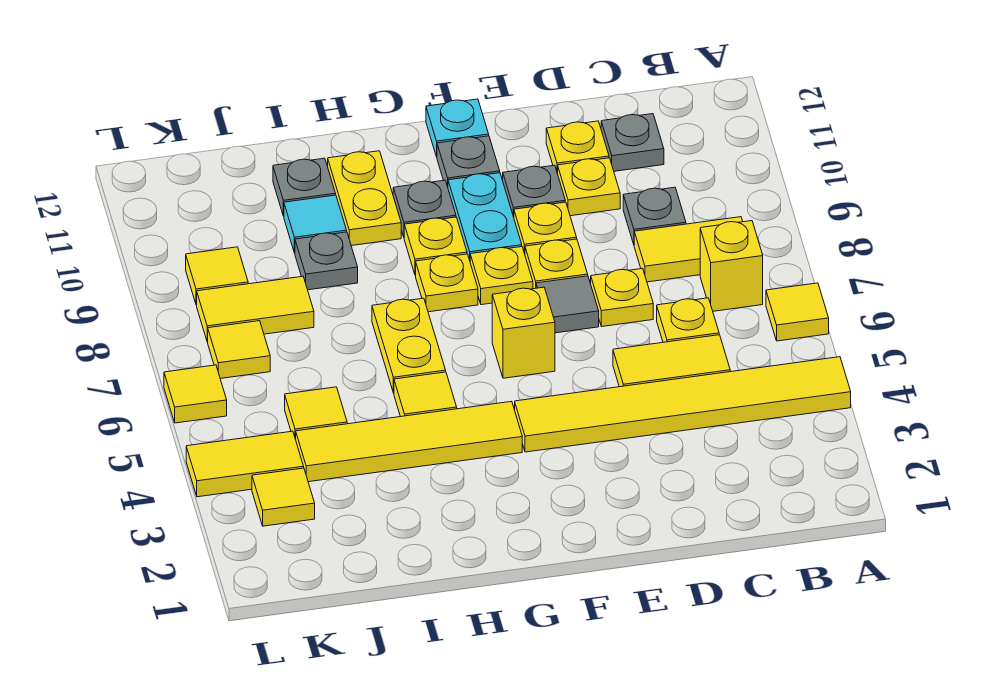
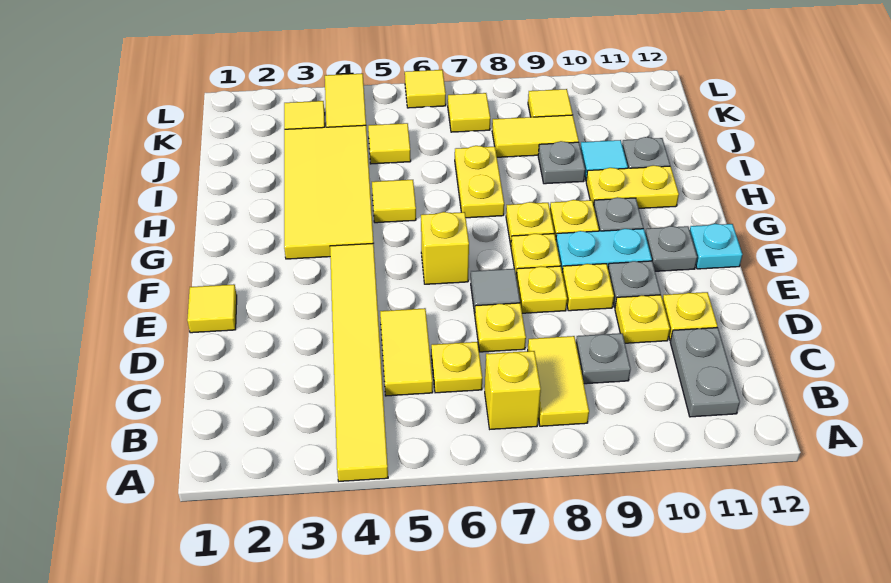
yellow 1x1 tile [766,283,829,341] -> yellow 1x1 tile moved to [187,284,237,333]
grey 1x1 plate [601,114,664,171] -> grey 1x2 plate [670,328,740,417]
yellow 1x4 tile [296,401,522,482] -> yellow 2x4 tile [284,125,374,259]
yellow 1x2 plate [372,298,446,393] -> yellow 1x2 plate turned to [455,146,504,218]
yellow 1x2 tile [197,276,314,342] -> yellow 1x2 tile turned to [492,115,579,157]

